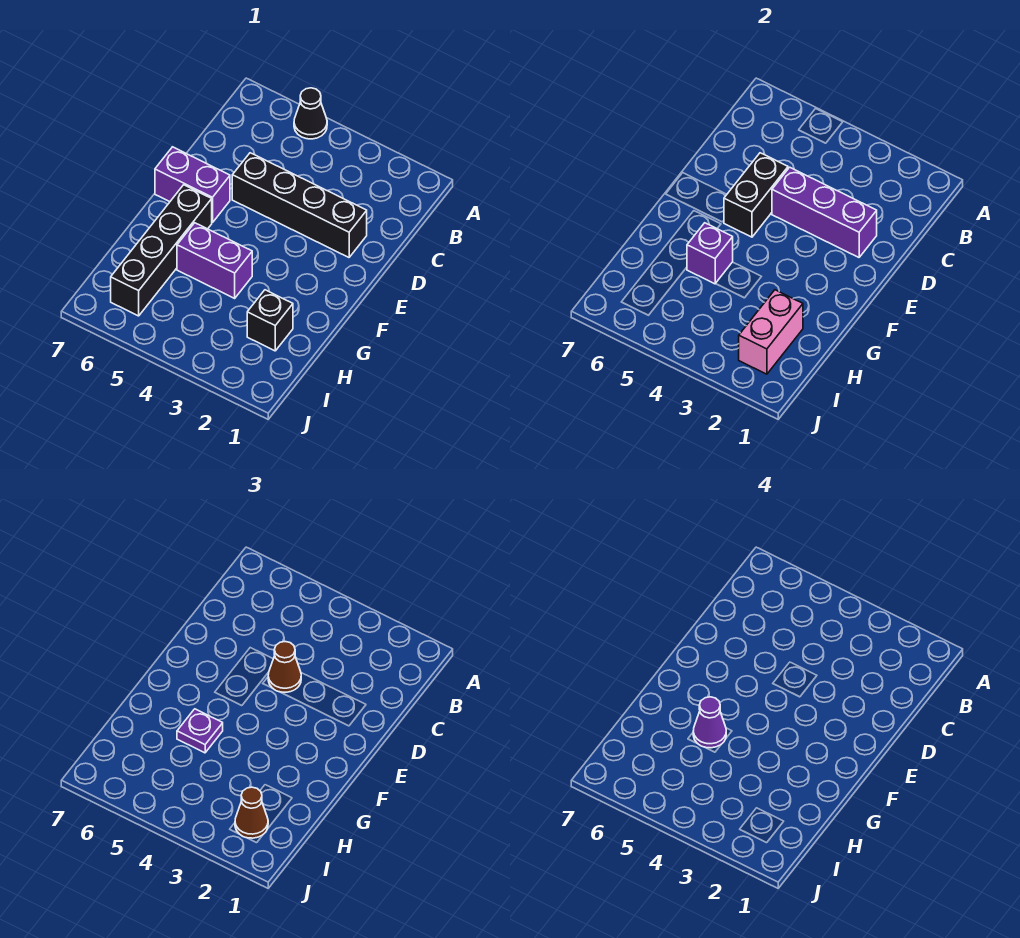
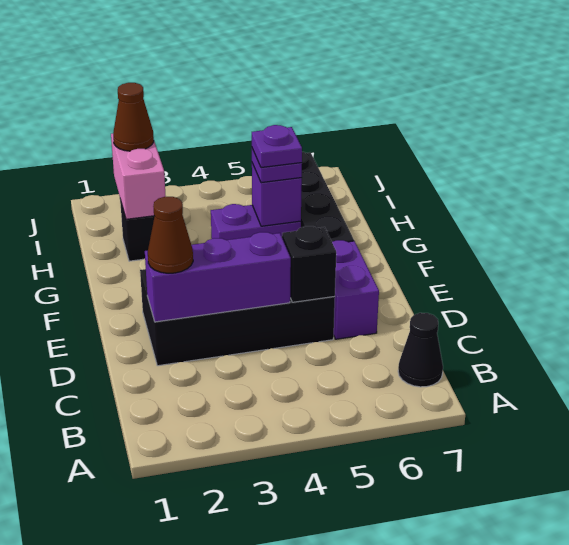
black 1x1 cone [294,88,327,139] -> black 1x1 cone moved to [398,313,443,387]
black 1x4 brick [232,153,367,257] -> black 2x4 brick [140,269,335,366]
brown 1x1 cone [268,642,301,692] -> brown 1x1 cone moved to [148,197,193,273]
black 1x2 brick [724,153,788,237] -> black 1x1 brick [282,226,336,302]
purple 1x2 brick [155,147,230,223] -> purple 1x2 brick turned to [332,240,379,339]
purple 1x1 cone [693,697,726,748] -> purple 1x1 plate [252,125,302,168]

